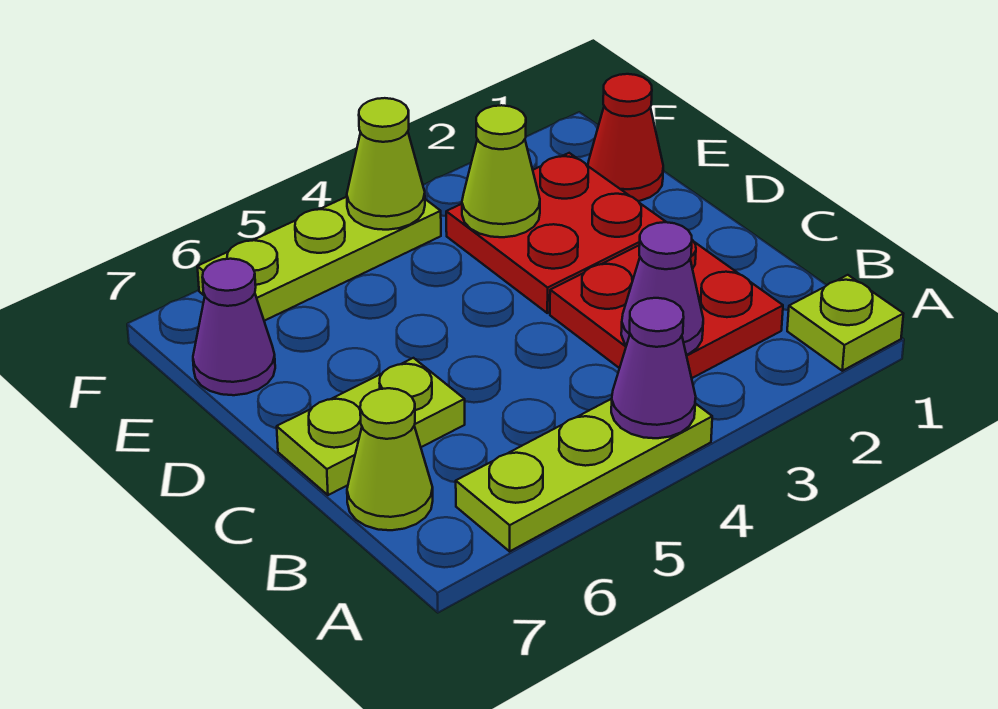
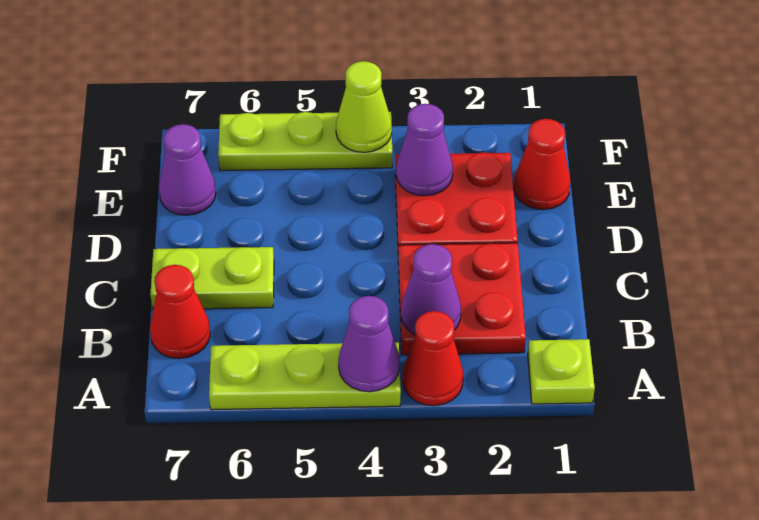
none -> red 1x1 cone [403,311,463,406]
lime 1x1 cone [347,388,433,530] -> red 1x1 cone [150,265,210,359]
lime 1x1 cone [462,105,540,237] -> purple 1x1 cone [396,104,453,196]

